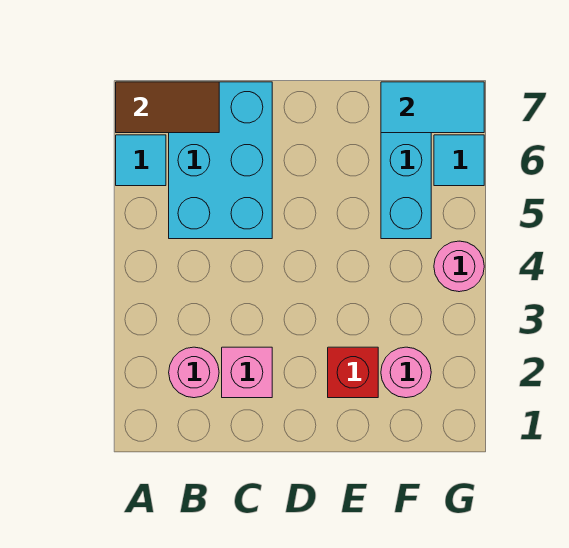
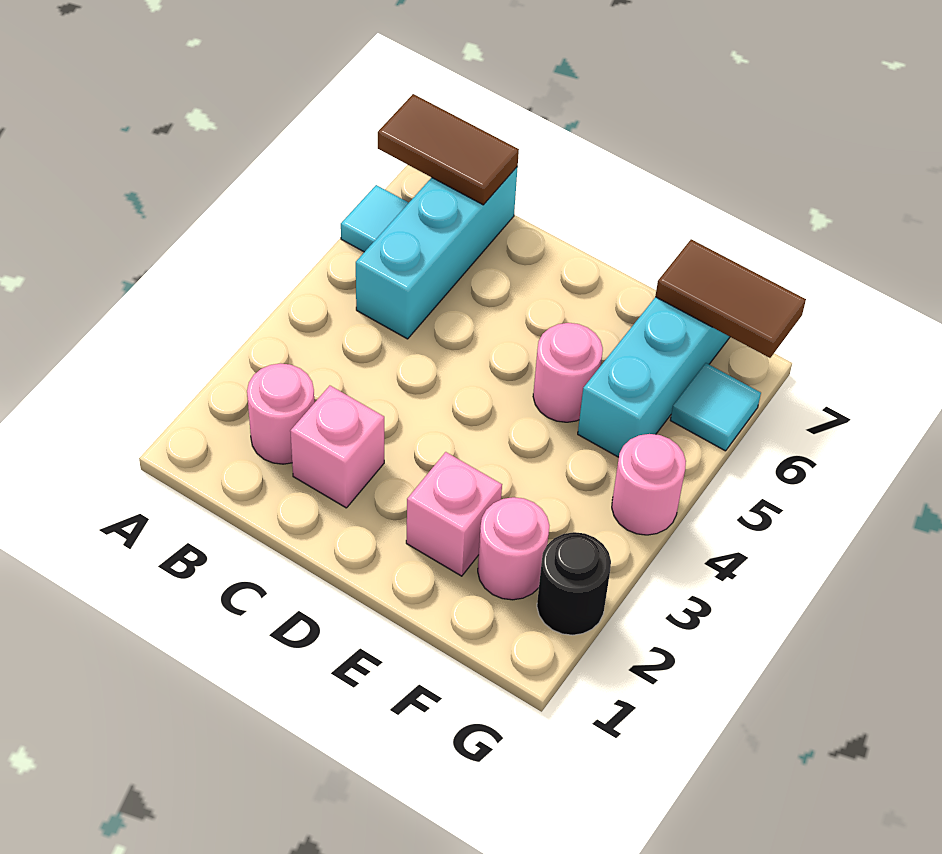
cyan 2x3 brick [169,82,272,239] -> cyan 1x3 brick [356,167,518,339]
red 1x1 brick [328,347,378,398] -> pink 1x1 brick [406,452,502,576]
none -> pink 1x1 round brick [533,323,603,422]
cyan 1x2 tile [381,82,484,133] -> brown 1x2 tile [655,239,806,358]
none -> black 1x1 round brick [537,532,611,635]

